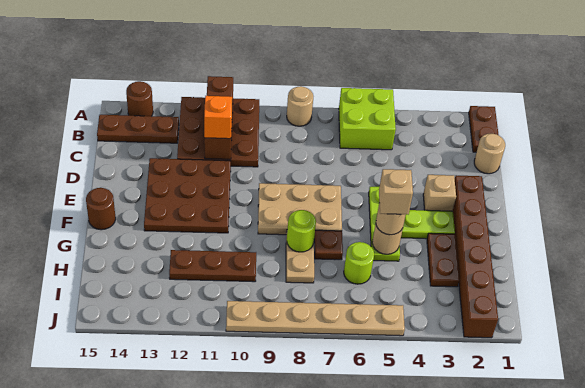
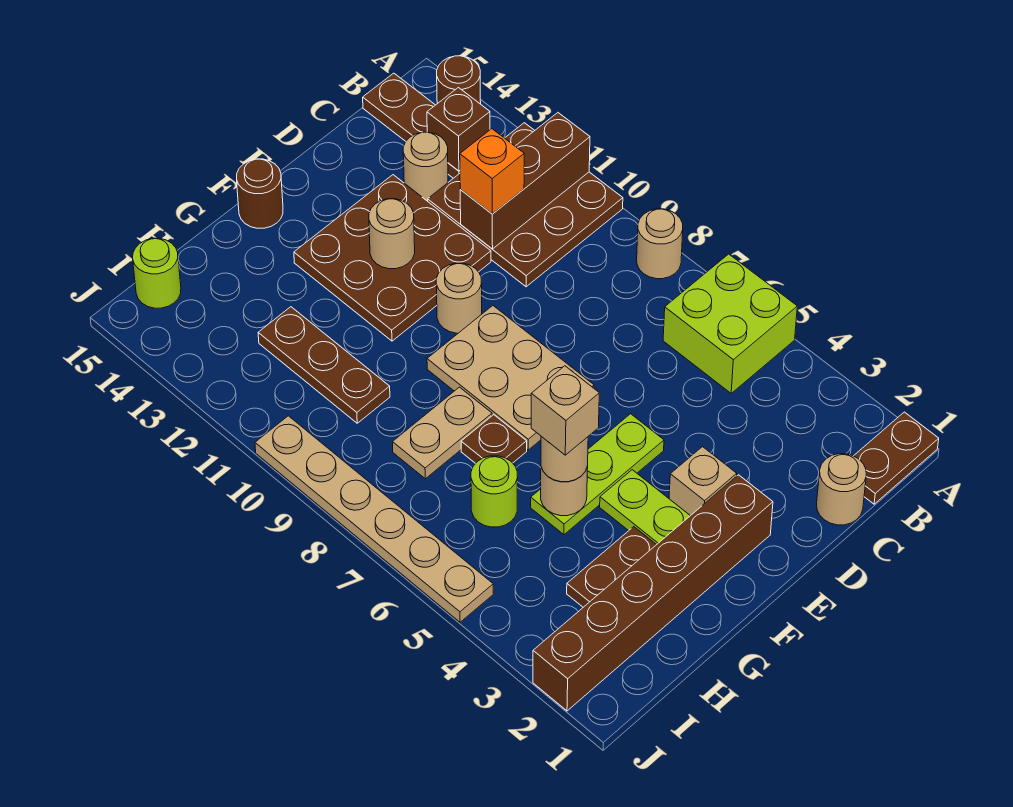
none -> brown 1x1 brick [427,88,490,171]
none -> tan 1x1 round brick [403,132,448,201]
none -> tan 1x1 round brick [436,263,482,333]
none -> tan 1x1 round brick [369,199,415,269]
lime 1x1 round brick [287,210,316,252] -> lime 1x1 round brick moved to [133,238,181,308]

